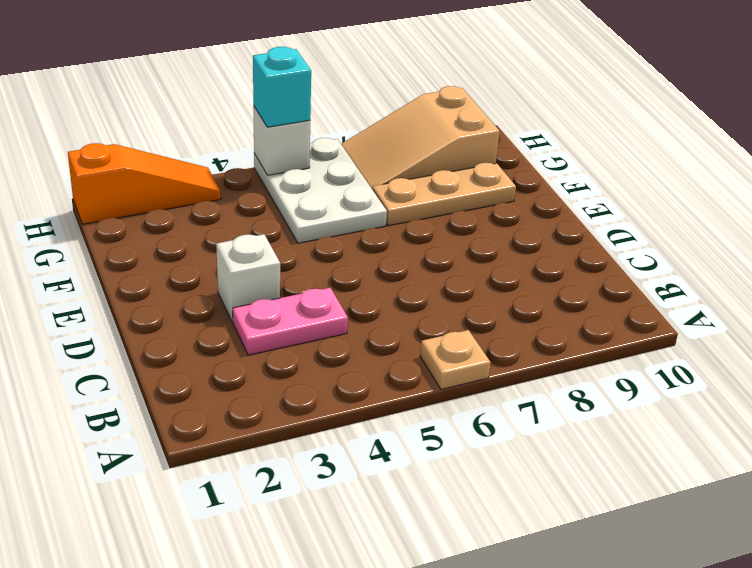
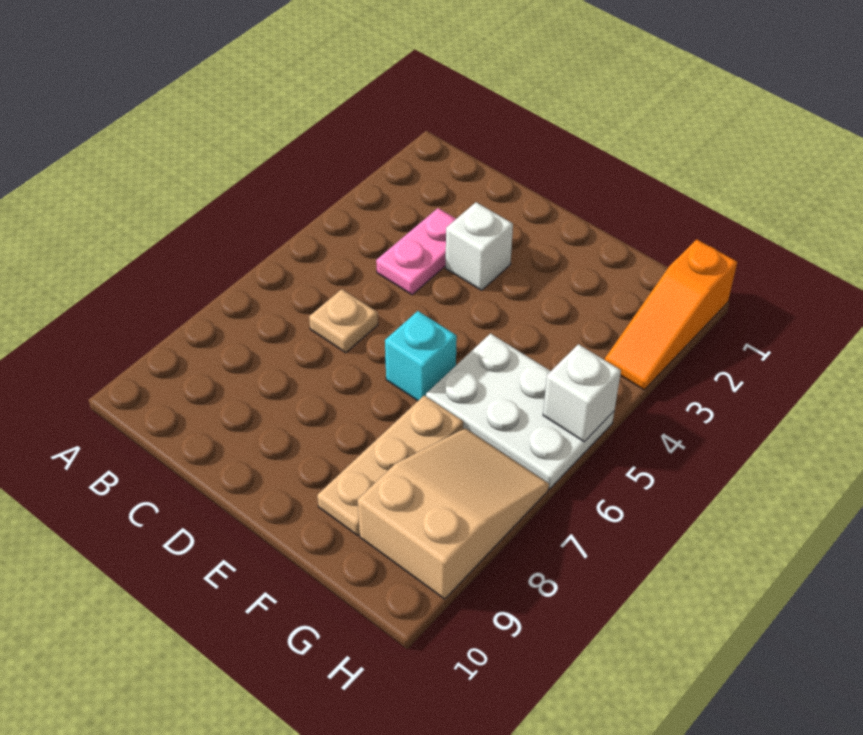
tan 1x1 plate [420,330,491,389] -> tan 1x1 plate moved to [309,289,378,353]
cyan 1x1 brick [253,47,311,127] -> cyan 1x1 brick moved to [385,311,457,401]

